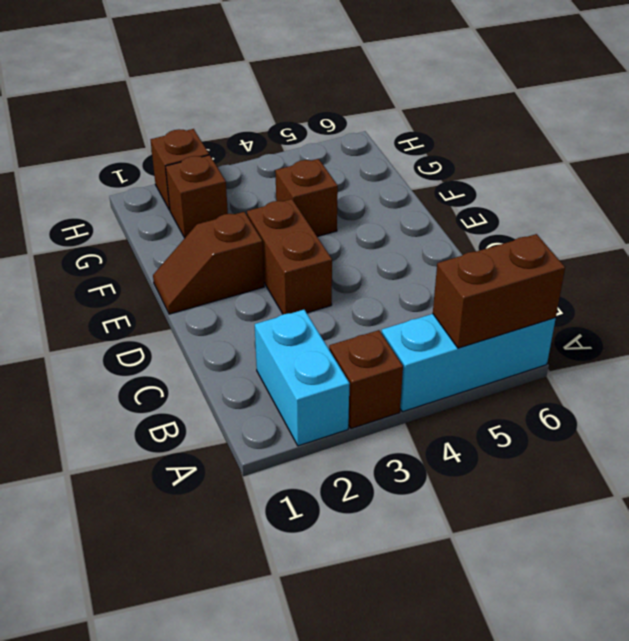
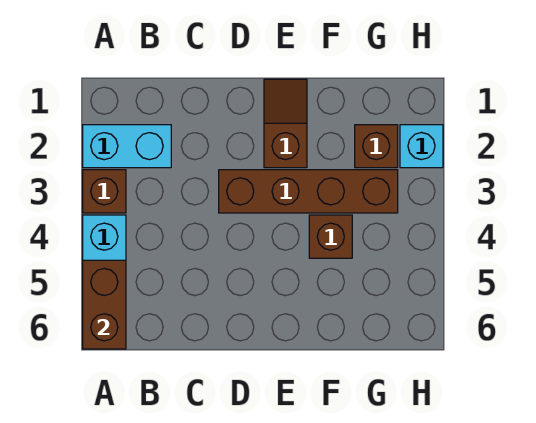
brown 1x2 brick [247,199,332,314] -> brown 1x4 brick [219,170,398,213]
brown 1x1 brick [151,129,209,210] -> cyan 1x1 brick [400,125,443,168]

